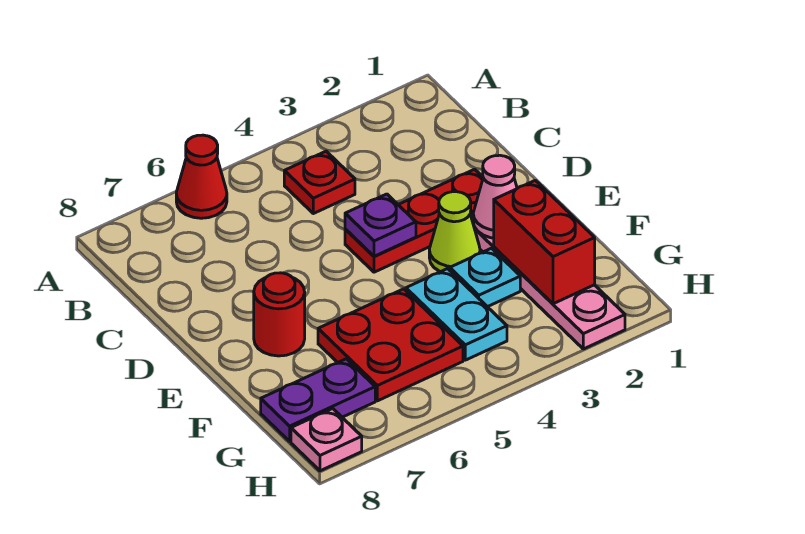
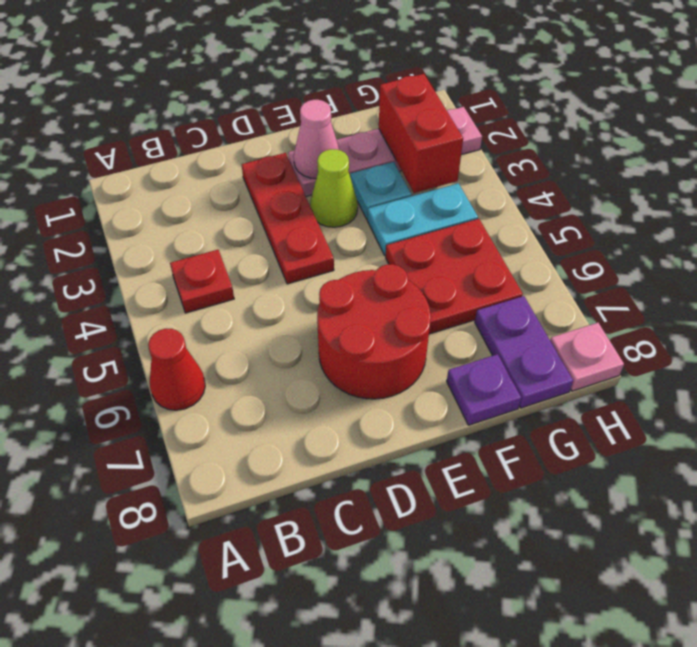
purple 1x1 plate [345,194,416,257] -> purple 1x1 plate moved to [447,354,521,425]
red 1x1 round brick [254,273,305,356] -> red 2x2 round brick [317,264,431,399]
red 1x2 brick [494,180,595,304] -> red 1x2 brick turned to [379,74,463,193]

